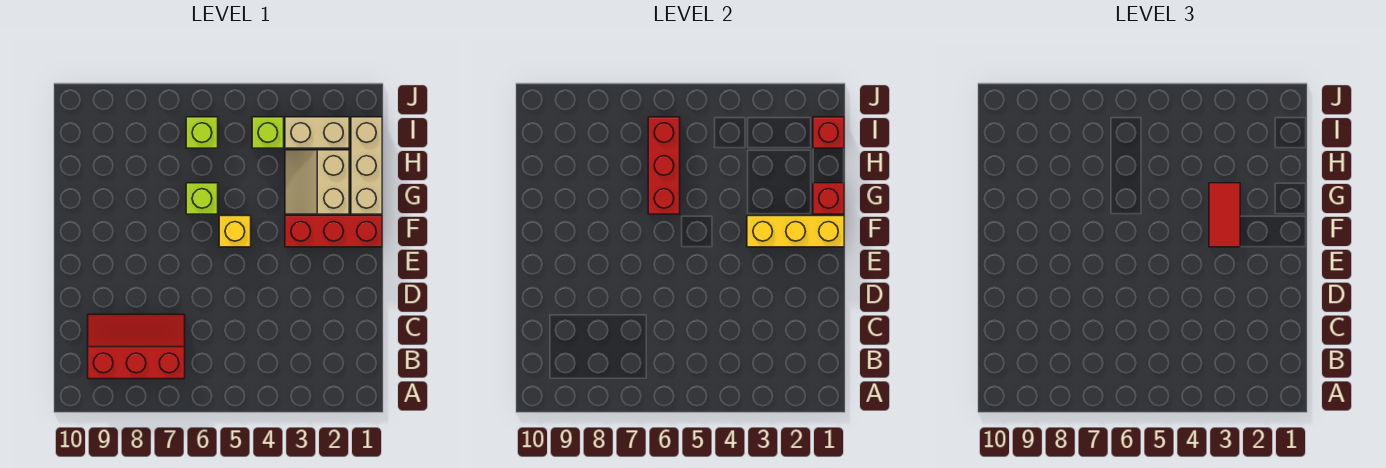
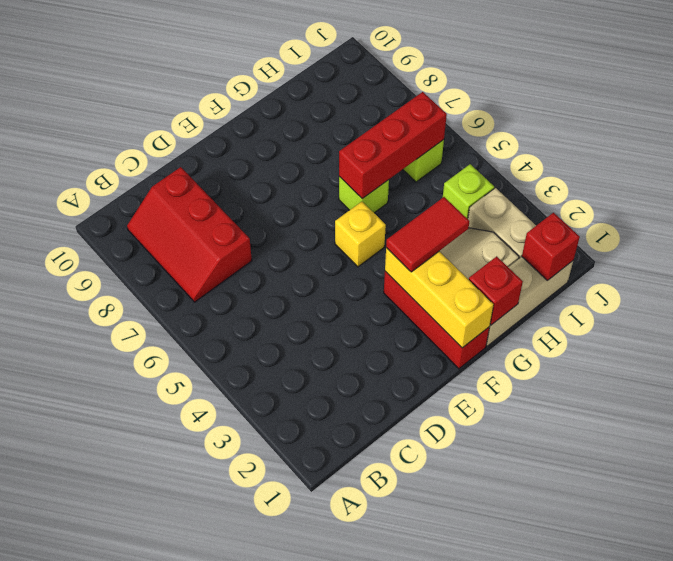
red 2x3 slope [88,314,185,379] -> red 2x3 slope turned to [127,167,252,302]

